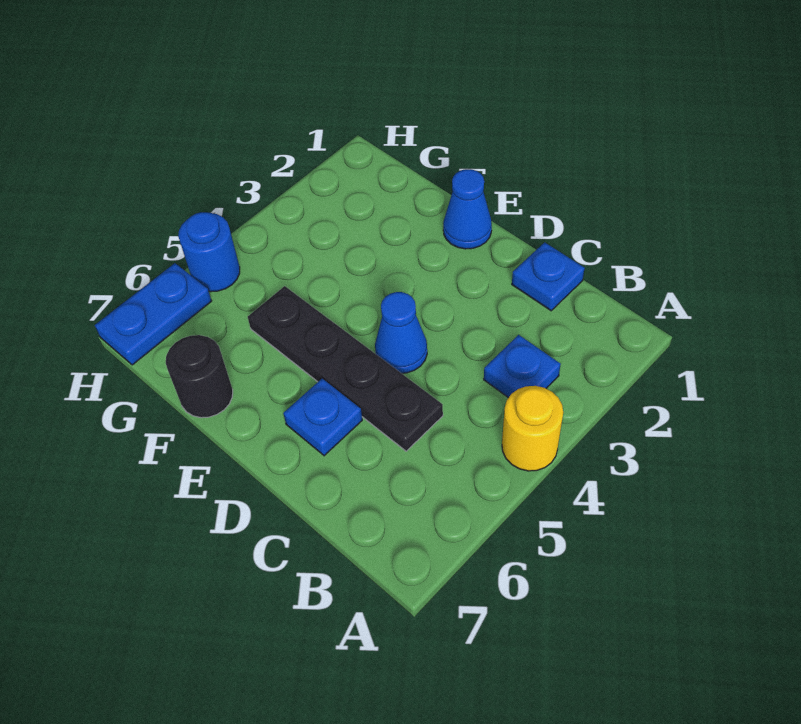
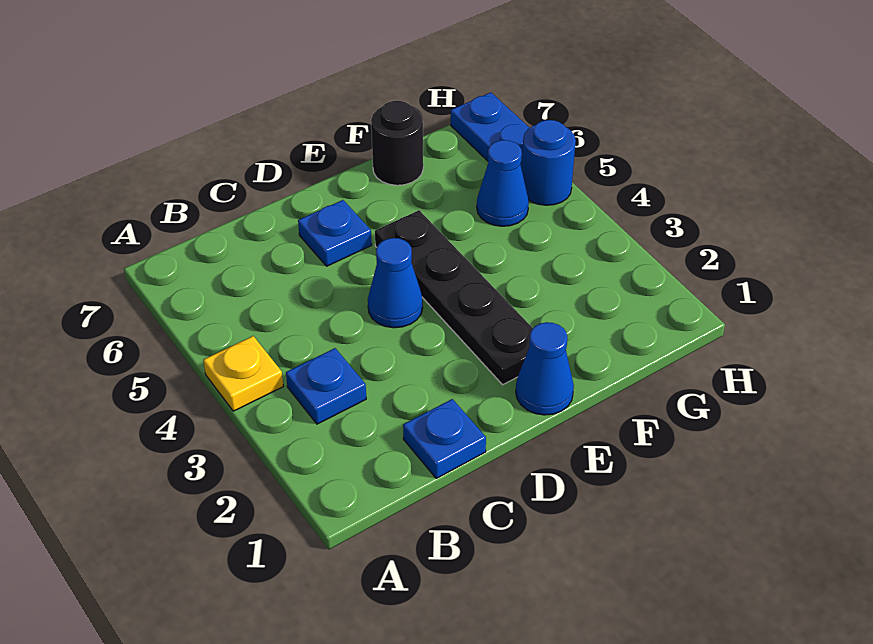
yellow 1x1 round brick [502,386,563,471] -> yellow 1x1 plate [203,336,283,411]
black 1x4 plate [248,286,443,451] -> black 1x4 plate turned to [375,210,533,385]
none -> blue 1x1 cone [477,140,529,226]

